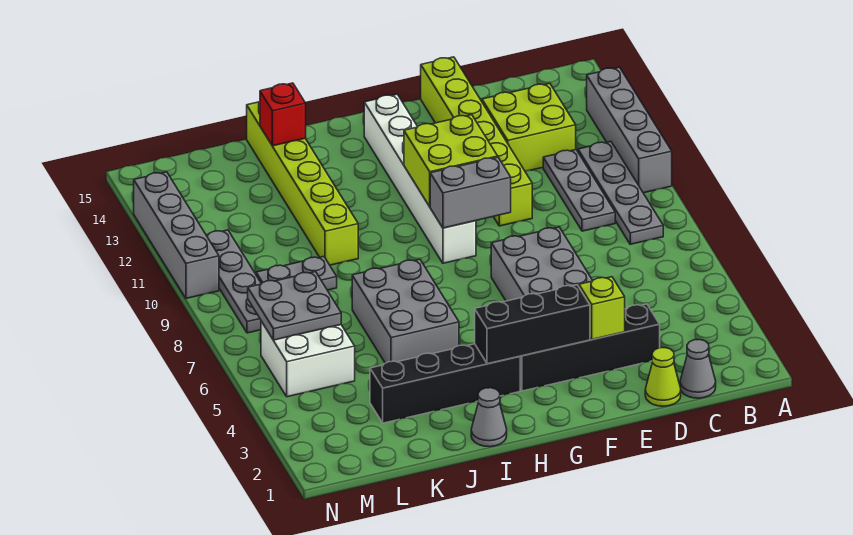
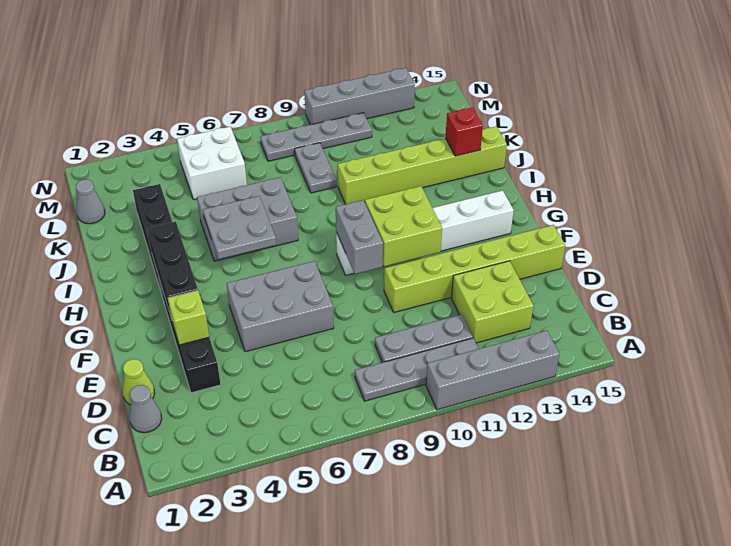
grey 1x1 cone [471,388,507,447] -> grey 1x1 cone moved to [76,179,105,224]
grey 2x2 plate [248,272,341,340] -> grey 2x2 plate moved to [203,196,276,259]

